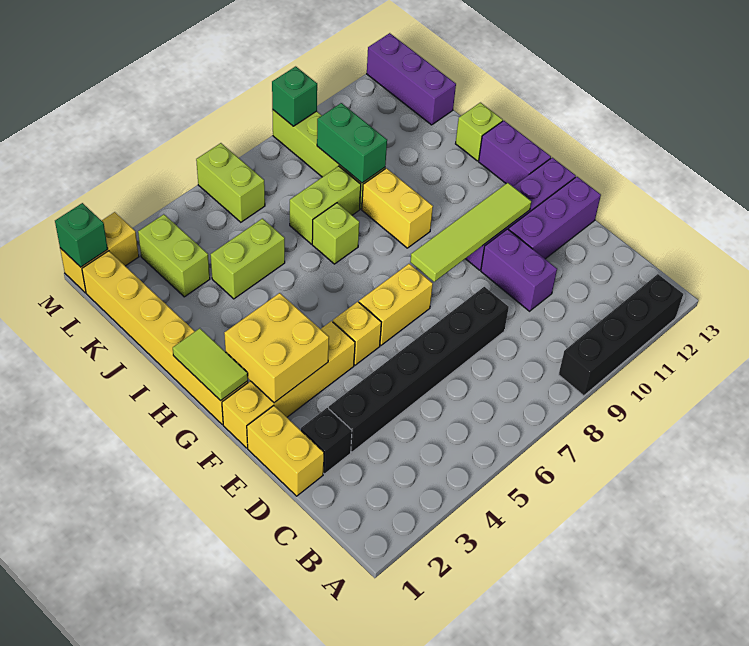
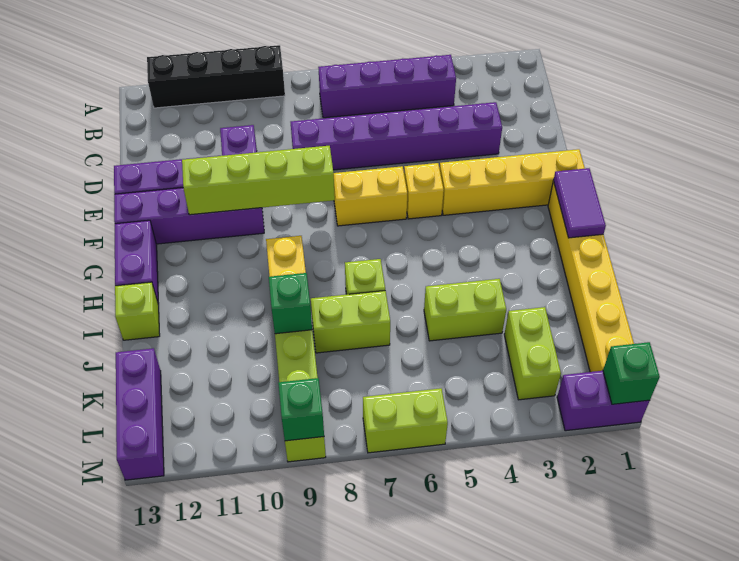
none -> purple 1x4 brick [318,55,456,118]
yellow 1x2 brick [247,406,324,496] -> none
black 1x1 brick [301,408,352,474] -> none
black 1x6 brick [329,287,509,452] -> purple 1x6 brick [291,102,502,170]
yellow 2x2 brick [224,293,329,403] -> none
lime 1x4 tile [410,183,531,282] -> lime 1x4 brick [182,146,335,215]
lime 1x2 tile [173,328,248,401] -> purple 1x2 tile [554,168,606,238]
green 1x2 brick [317,103,387,183] -> green 1x1 brick [269,273,312,334]
lime 1x2 brick [196,143,265,222] -> lime 1x2 brick turned to [363,388,448,453]
yellow 1x2 brick [60,212,139,293] -> purple 1x2 brick [557,371,650,431]

